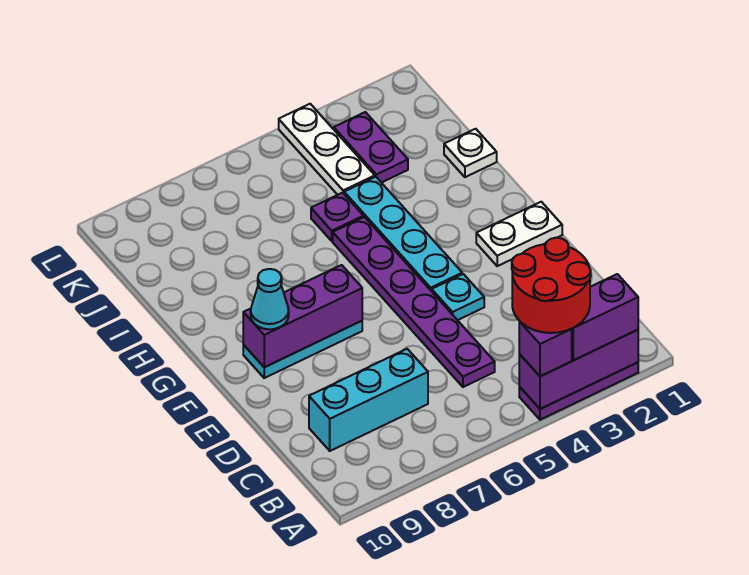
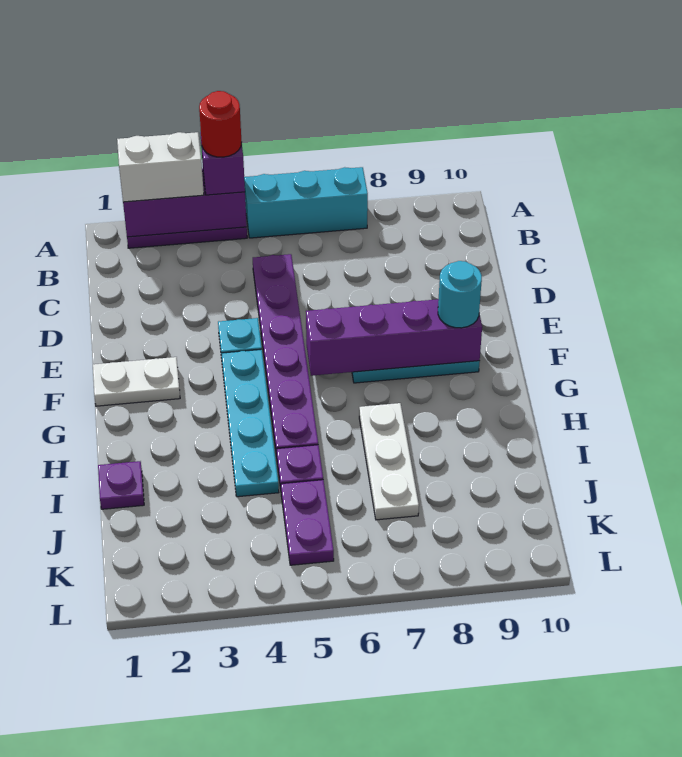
purple 1x2 brick [572,274,638,360] -> white 1x2 brick [117,132,204,202]
red 2x2 round brick [512,238,591,333] -> red 1x1 round brick [199,91,241,157]
cyan 1x3 brick [309,349,428,451] -> cyan 1x3 brick moved to [244,167,368,238]
purple 1x3 brick [243,265,362,367] -> purple 1x4 brick [306,299,482,376]
cyan 1x1 cone [251,269,289,329] -> cyan 1x1 round brick [438,261,482,328]
white 1x1 plate [444,129,497,177] -> purple 1x1 plate [98,461,144,509]
purple 1x2 plate [334,112,408,183] -> purple 1x2 plate moved to [281,480,334,565]
white 1x3 plate [279,104,375,195] -> white 1x3 plate moved to [359,403,419,520]

